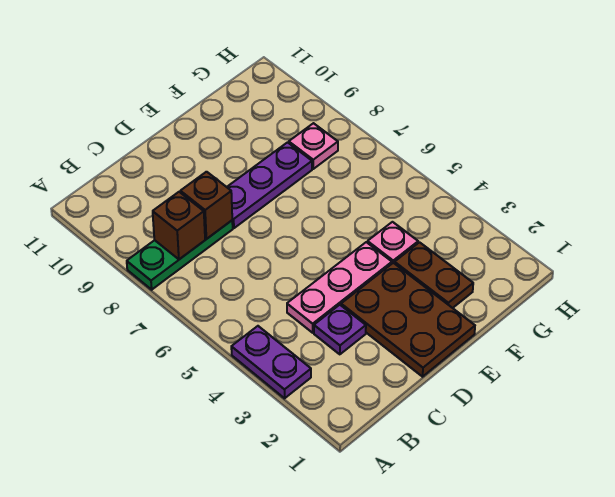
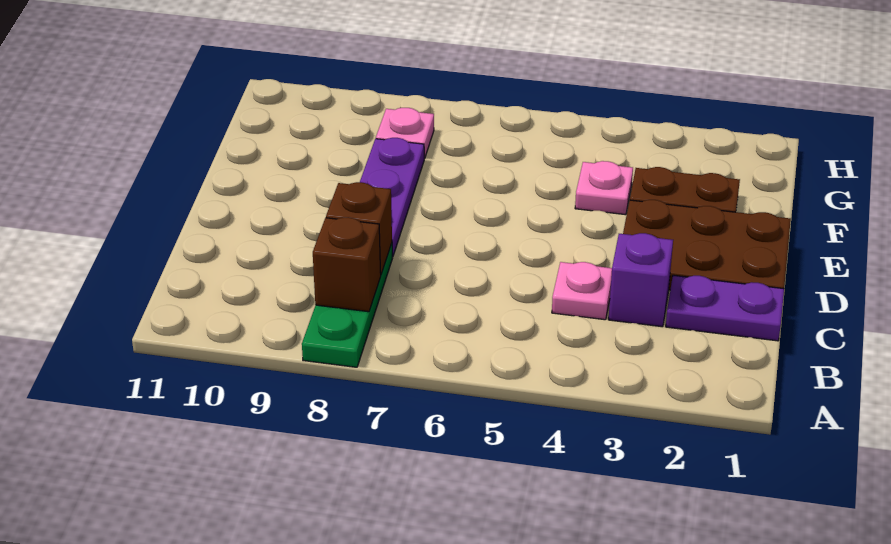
purple 1x2 plate [231,326,311,398] -> purple 1x2 plate moved to [666,275,784,341]
purple 1x1 plate [314,305,366,354] -> purple 1x1 brick [609,233,673,327]
pink 1x3 plate [287,242,392,333] -> pink 1x1 plate [552,262,612,320]

